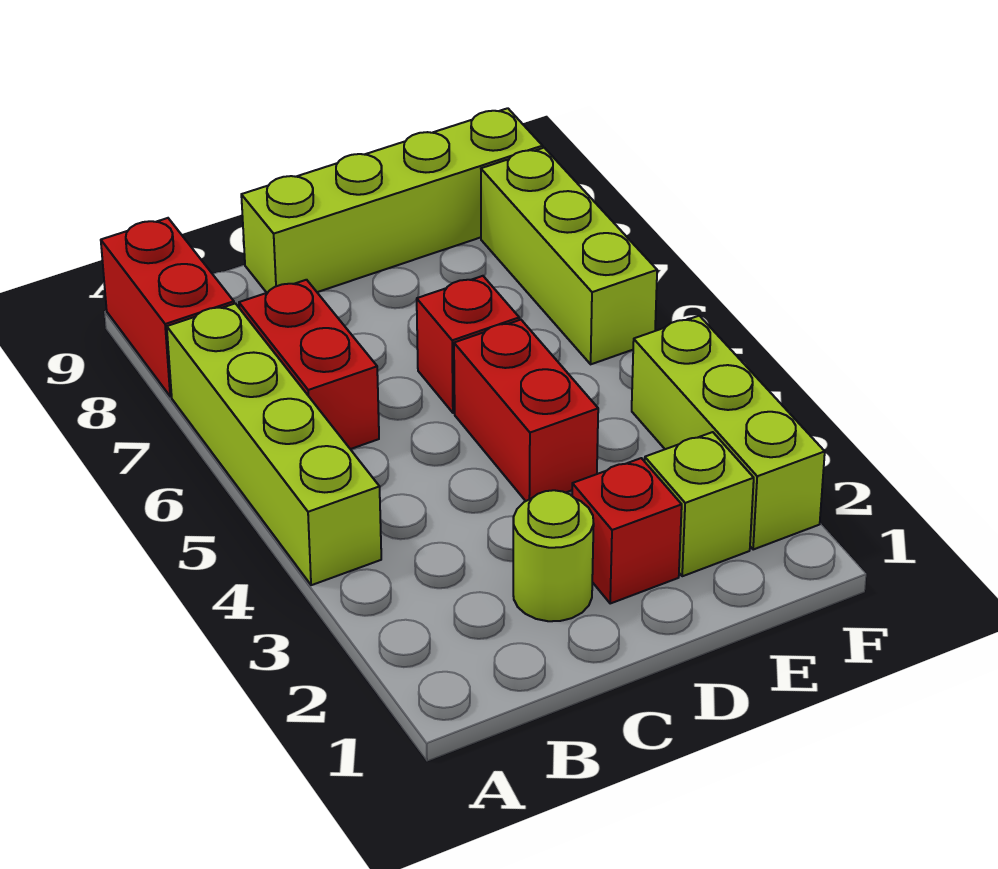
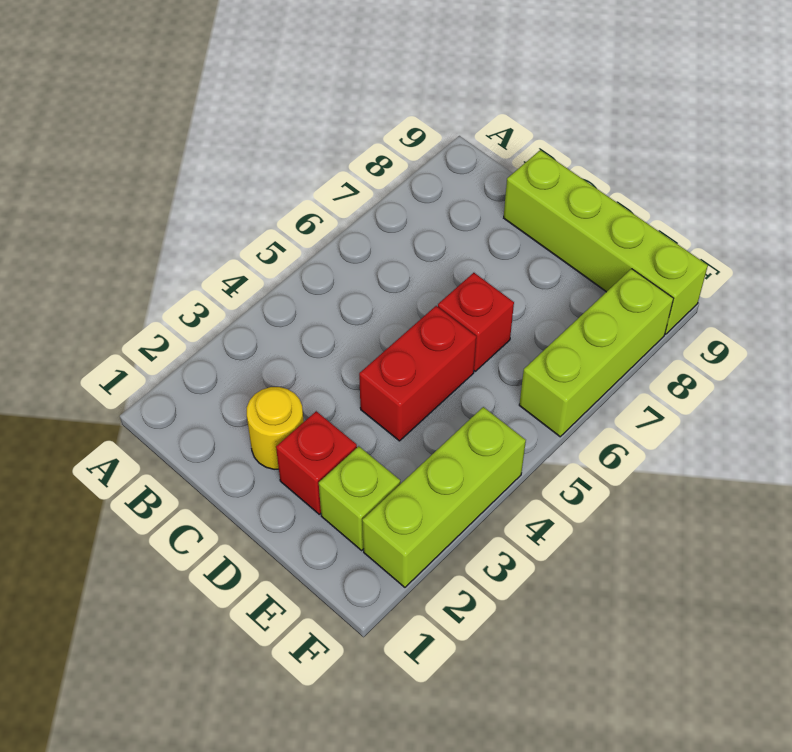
lime 1x4 brick [167,303,381,585] -> none
red 1x2 brick [101,218,234,396] -> none
red 1x2 brick [239,280,379,449] -> none
lime 1x1 round brick [513,490,594,621] -> yellow 1x1 round brick [247,387,304,470]

